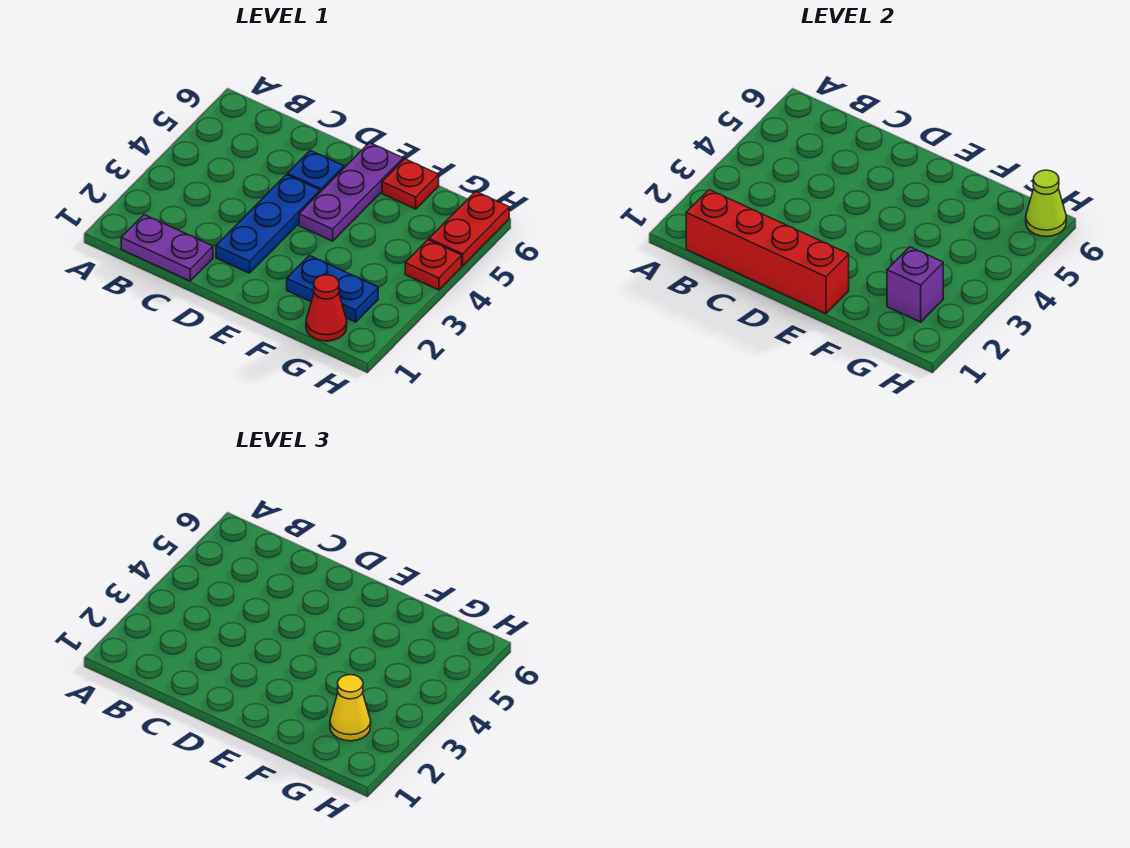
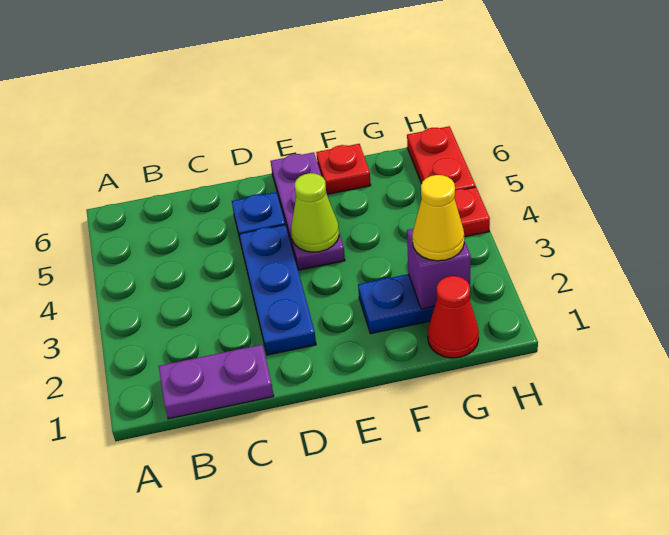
red 1x4 brick [686,190,849,314] -> none
lime 1x1 cone [1026,170,1066,236] -> lime 1x1 cone moved to [291,173,339,252]

